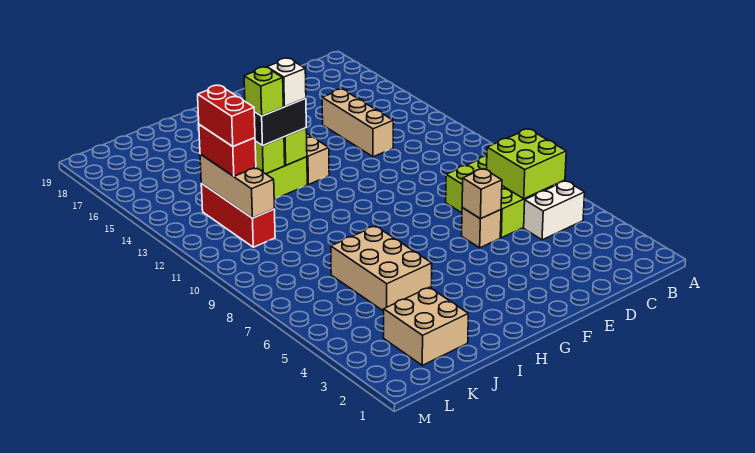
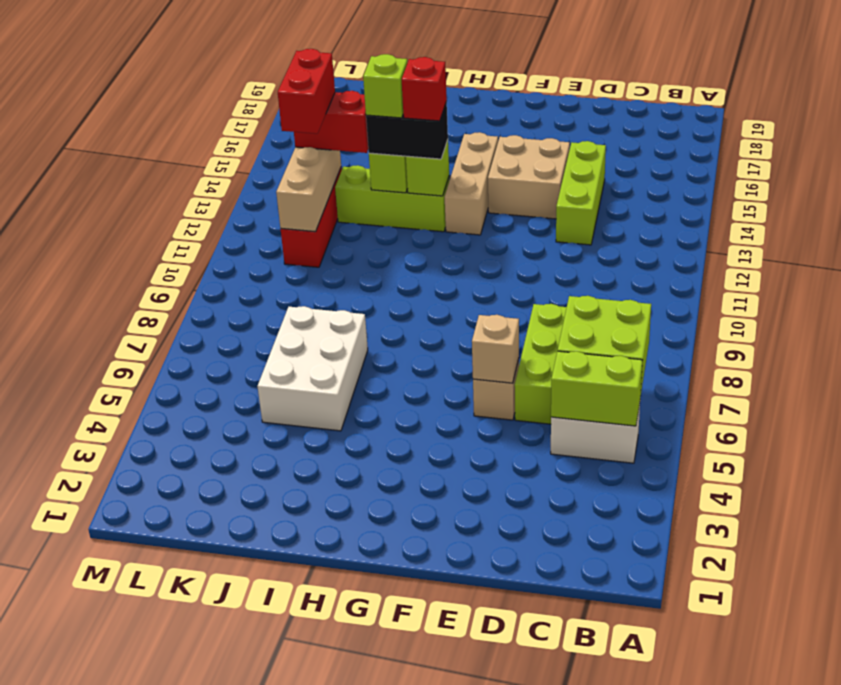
none -> lime 1x2 brick [551,351,642,426]
tan 1x3 brick [322,89,393,157] -> lime 1x3 brick [556,141,606,245]
white 1x1 brick [267,58,306,107] -> red 1x1 brick [402,57,447,121]
tan 2x3 brick [331,226,432,311] -> white 2x3 brick [257,306,368,431]
tan 2x2 brick [384,287,468,365] -> tan 2x2 brick moved to [488,135,570,219]
red 1x2 brick [199,125,256,176] -> red 1x2 brick turned to [294,91,368,153]

